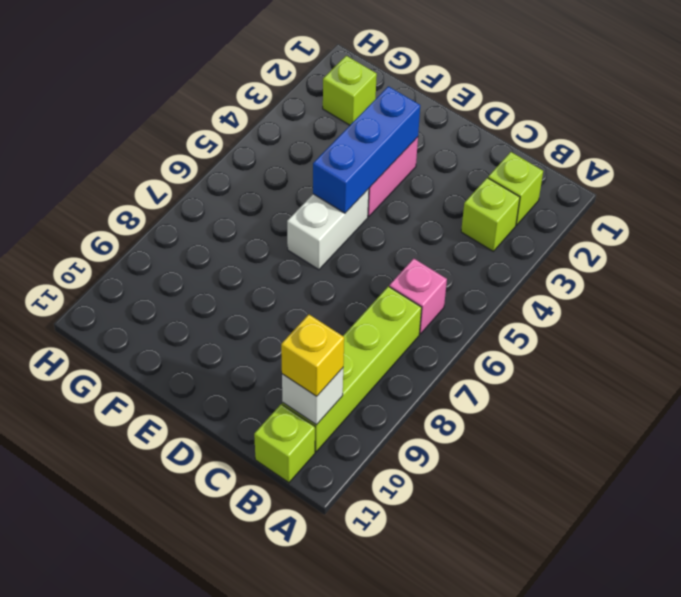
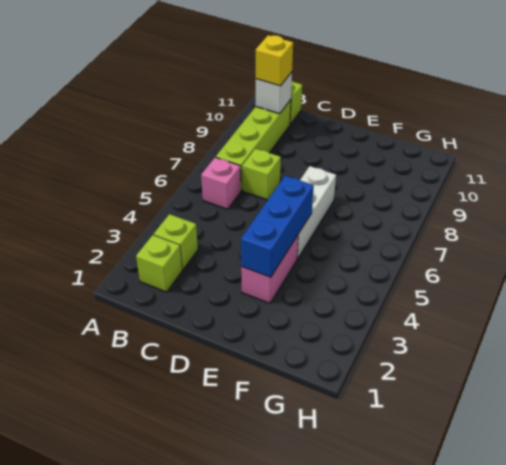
white 1x2 brick [287,189,369,270] -> white 1x3 brick [297,166,336,259]
lime 1x1 brick [323,56,377,125] -> lime 1x1 brick moved to [242,148,281,200]

